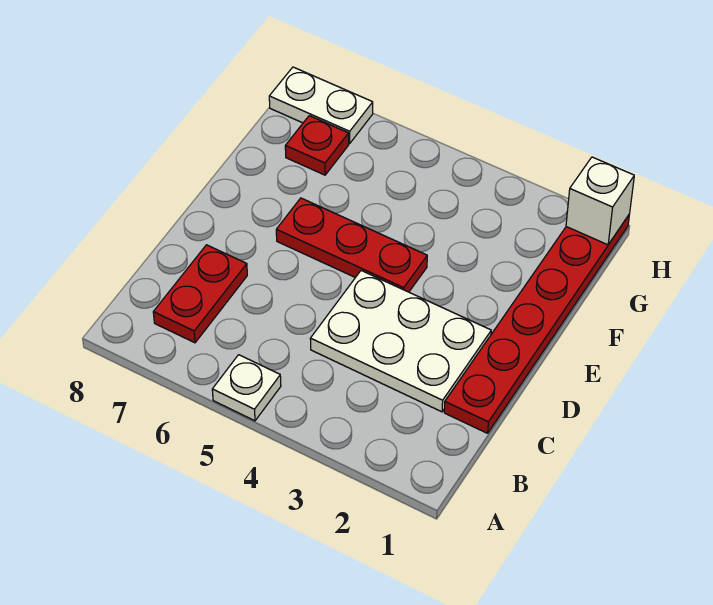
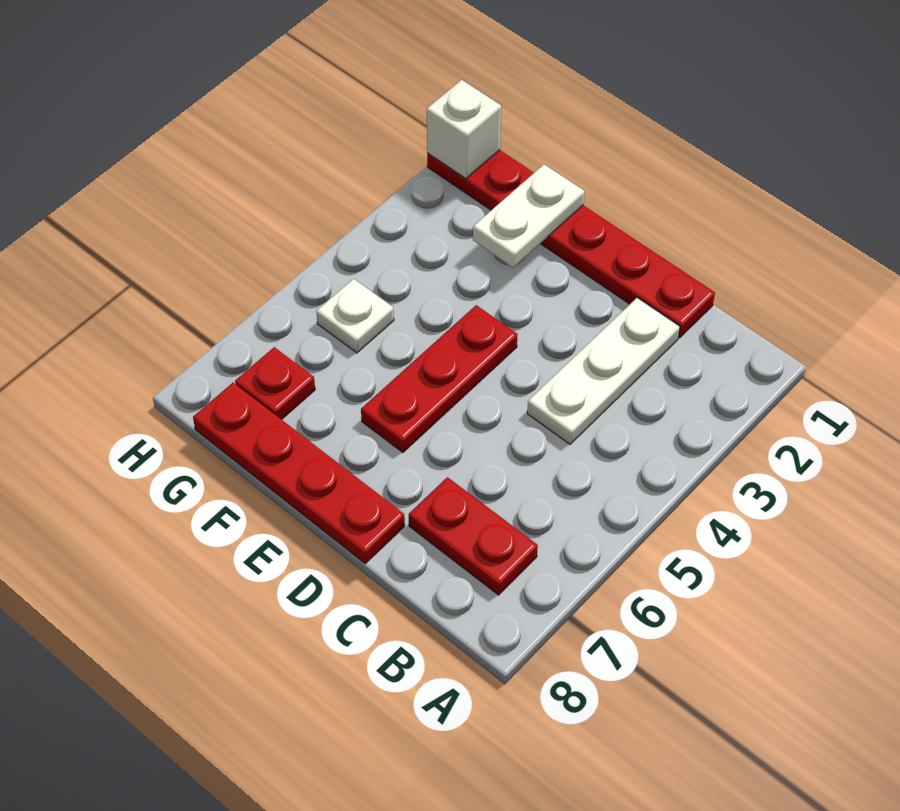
white 1x1 plate [212,355,281,421] -> white 1x1 plate moved to [316,279,394,353]
white 2x3 plate [310,271,491,412] -> white 1x3 plate [527,298,680,444]
none -> red 1x4 plate [193,383,405,563]
white 1x2 plate [269,67,373,143] -> white 1x2 plate moved to [473,164,584,268]

